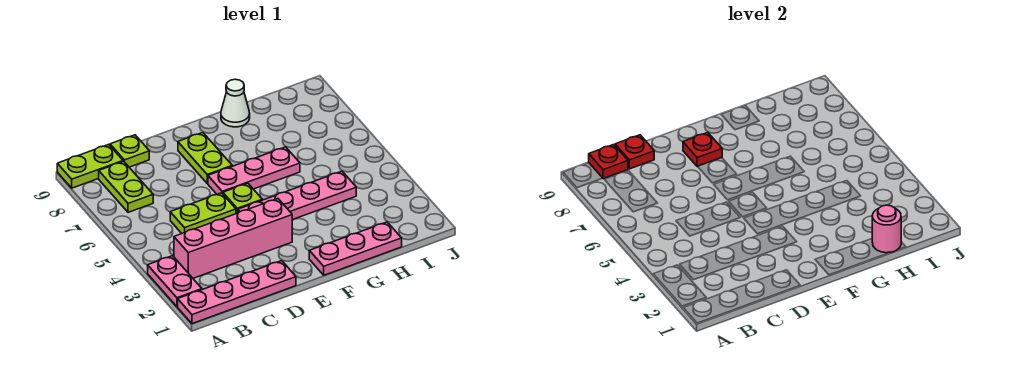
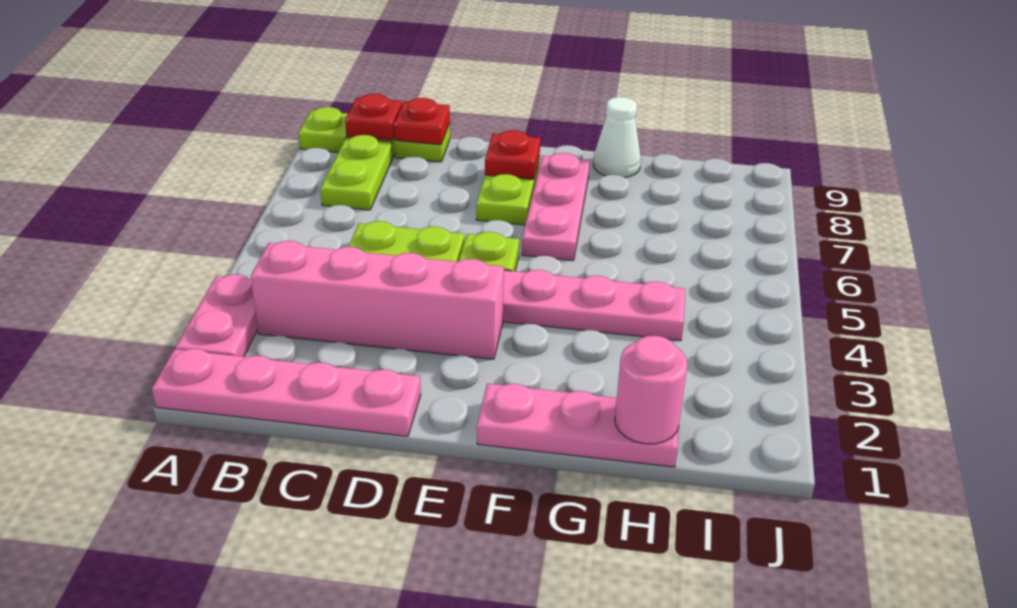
pink 1x3 plate [208,147,300,194] -> pink 1x3 plate turned to [522,153,590,261]

